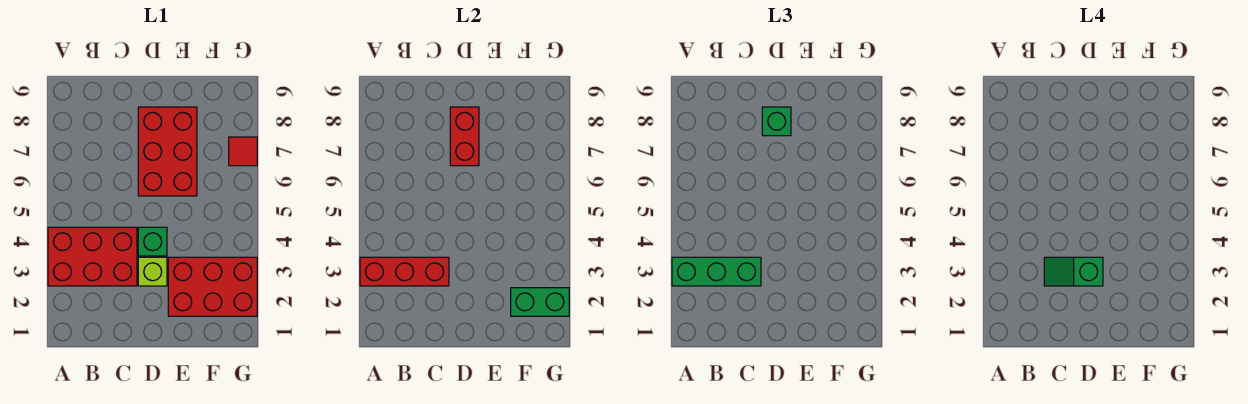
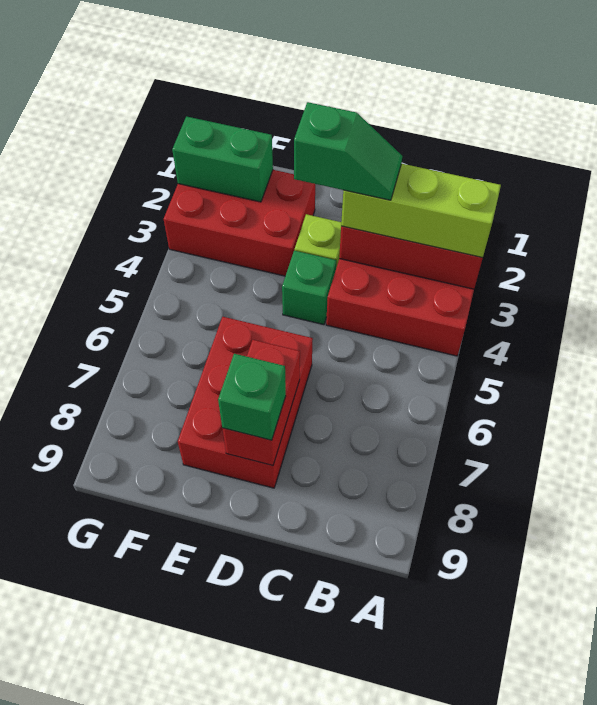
green 1x3 brick [672,257,761,286] -> lime 1x3 brick [341,164,501,258]
red 1x1 tile [229,137,257,166] -> none

